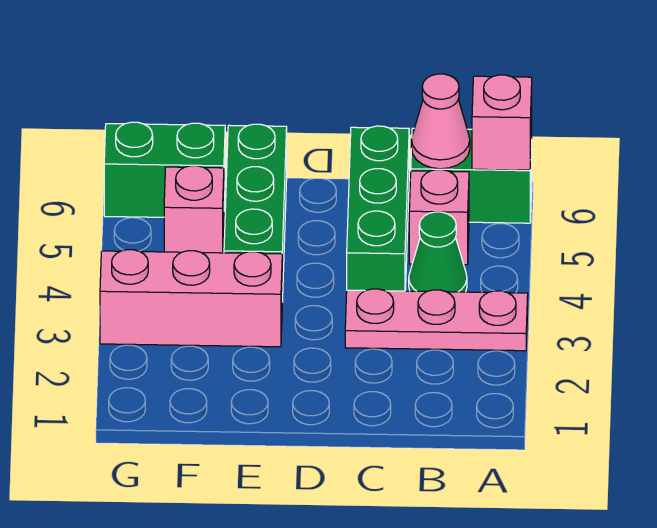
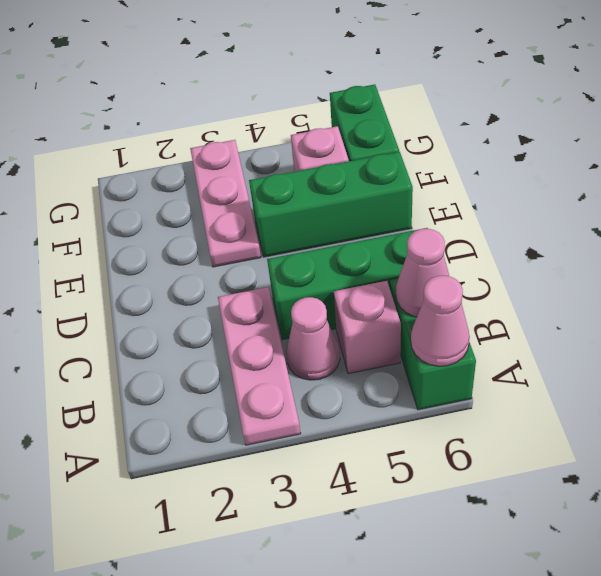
pink 1x1 brick [472,75,532,170] -> pink 1x1 cone [411,276,470,366]
green 1x1 cone [409,212,467,292] -> pink 1x1 cone [286,297,340,380]
pink 1x3 brick [100,250,282,347] -> pink 1x3 plate [190,140,261,267]

